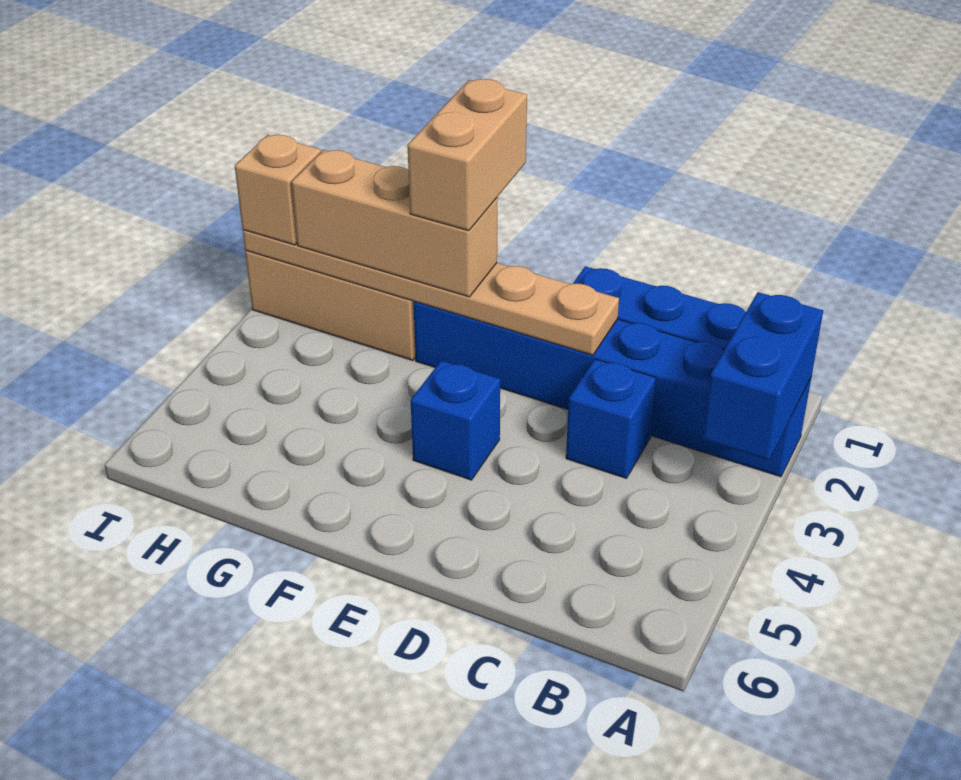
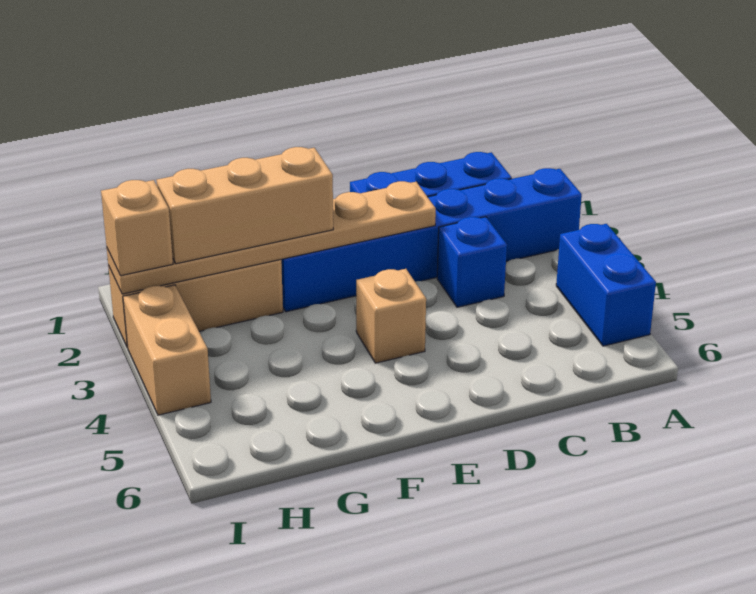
blue 1x2 brick [703,292,823,460] -> blue 1x2 brick moved to [556,224,656,346]
blue 1x1 brick [411,361,500,480] -> tan 1x1 brick [356,269,426,363]
tan 1x2 brick [408,79,527,231] -> tan 1x2 brick moved to [123,285,211,415]

